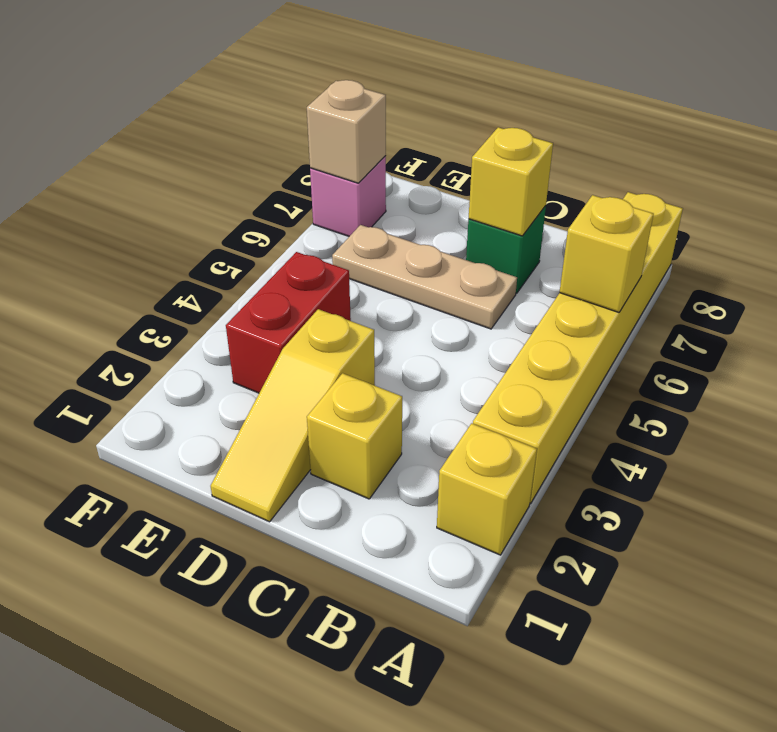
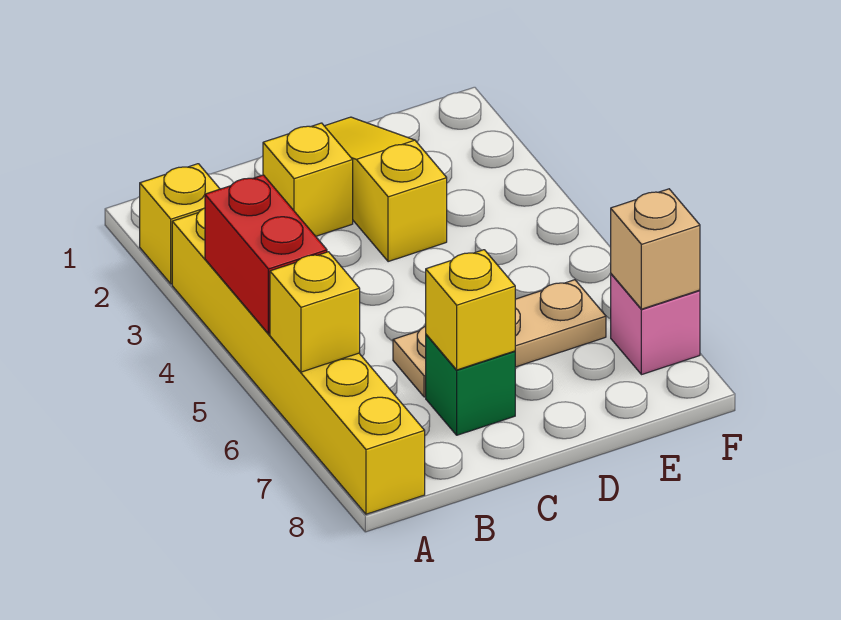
red 1x2 brick [226,252,351,393] -> red 1x2 brick moved to [205,175,327,334]

